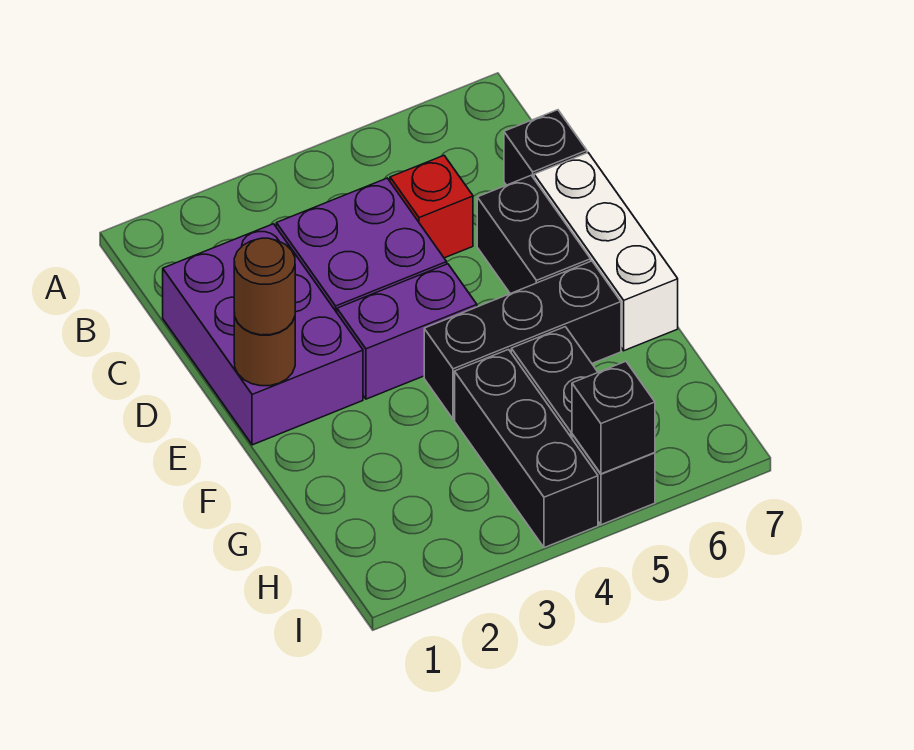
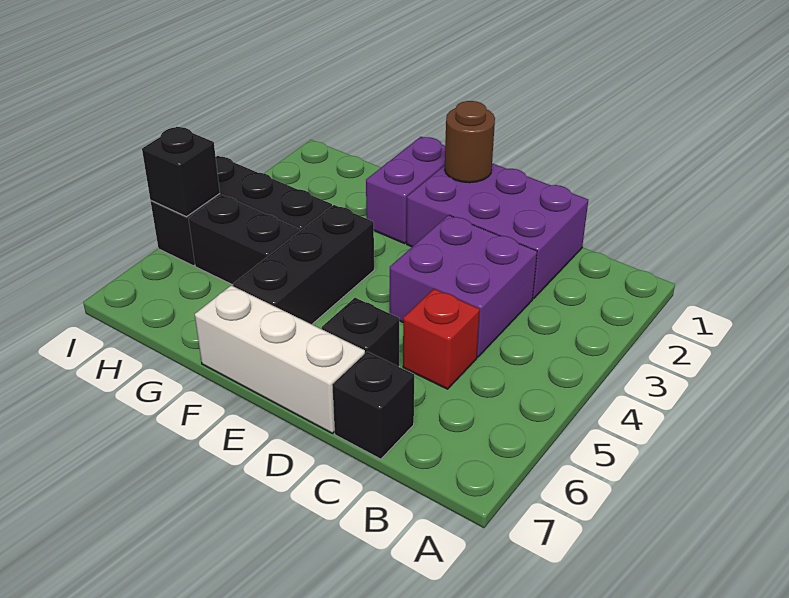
black 1x2 brick [477,175,591,294] -> black 1x1 brick [322,298,399,367]
brown 1x1 round brick [234,238,295,335] -> none
purple 1x2 brick [337,264,477,399] -> purple 1x2 brick moved to [366,137,445,243]

